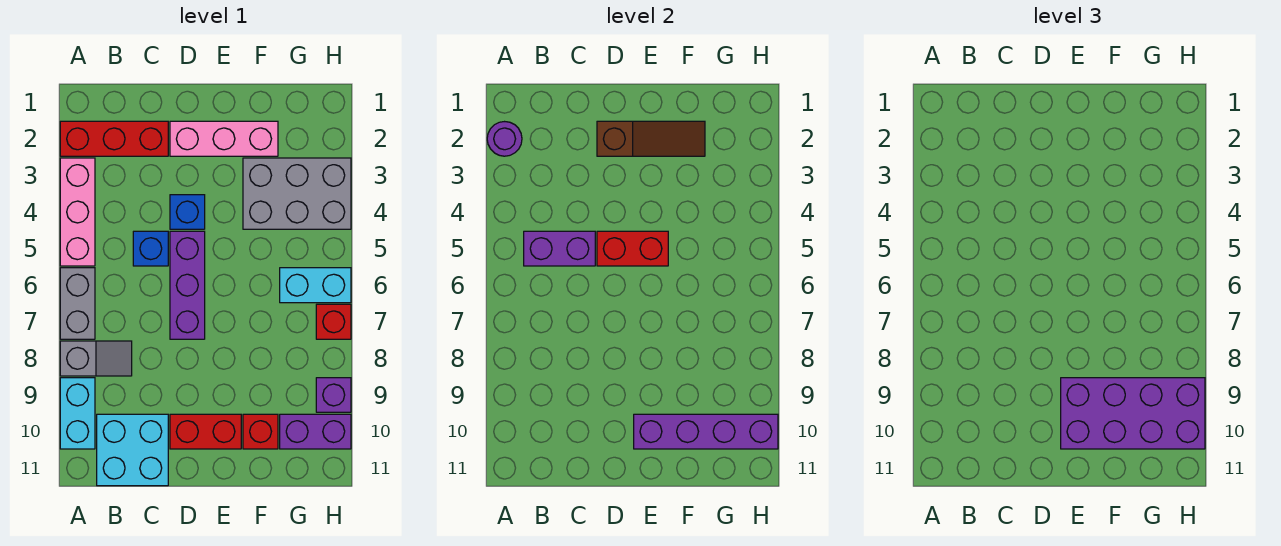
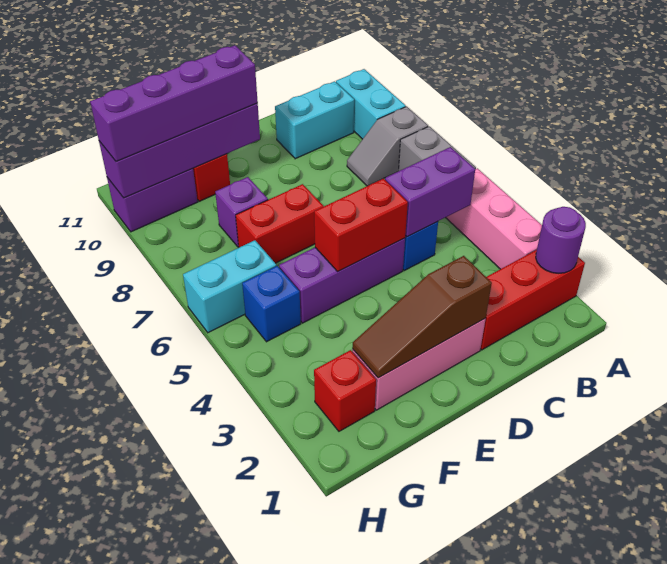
cyan 2x2 brick [97,414,168,486] -> cyan 1x2 brick [275,81,354,159]
blue 1x1 brick [170,195,205,229] -> blue 1x1 brick moved to [242,266,301,342]
purple 1x3 brick [170,231,205,339] -> purple 1x3 brick turned to [279,238,405,323]
red 1x2 brick [170,414,241,449] -> red 1x2 brick moved to [236,184,324,263]
purple 2x4 brick [1061,378,1205,449] -> purple 1x4 brick [90,45,258,161]
grey 2x3 brick [243,158,351,229] -> none
red 1x1 brick [316,304,351,339] -> red 1x1 brick moved to [314,350,376,431]
purple 1x1 brick [316,378,351,412] -> purple 1x1 brick moved to [215,177,268,247]

